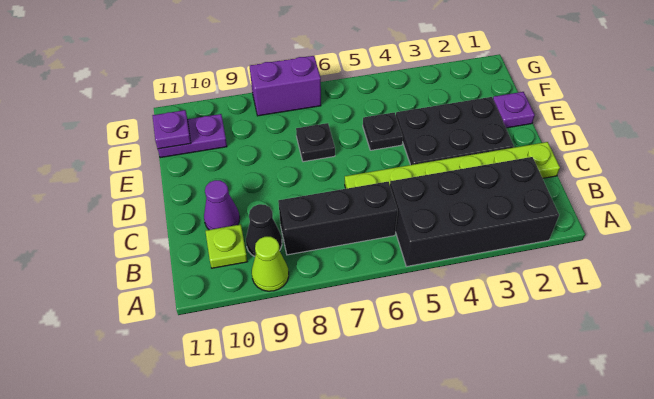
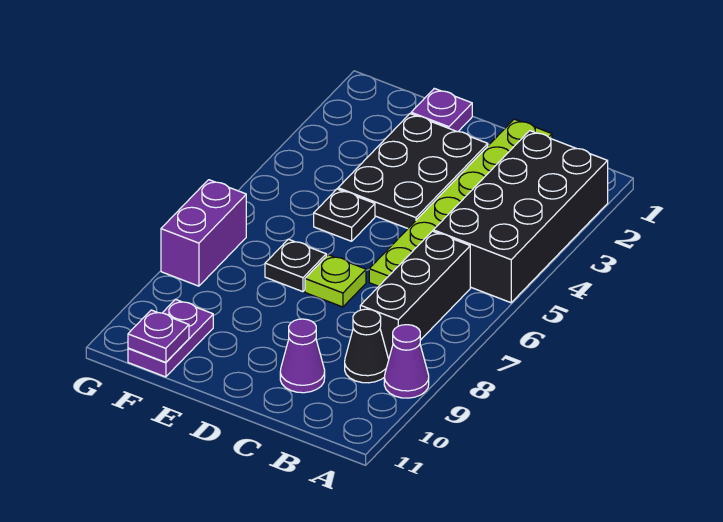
lime 1x1 cone [252,237,289,291] -> purple 1x1 cone [384,325,429,398]
lime 1x1 plate [206,224,247,268] -> lime 1x1 plate moved to [305,255,366,307]

